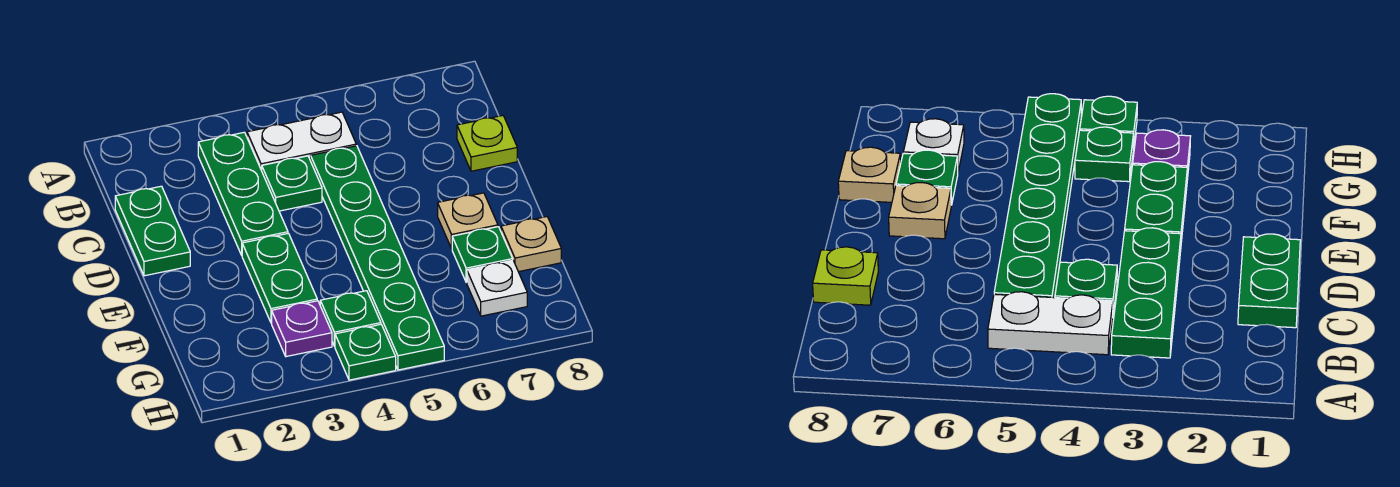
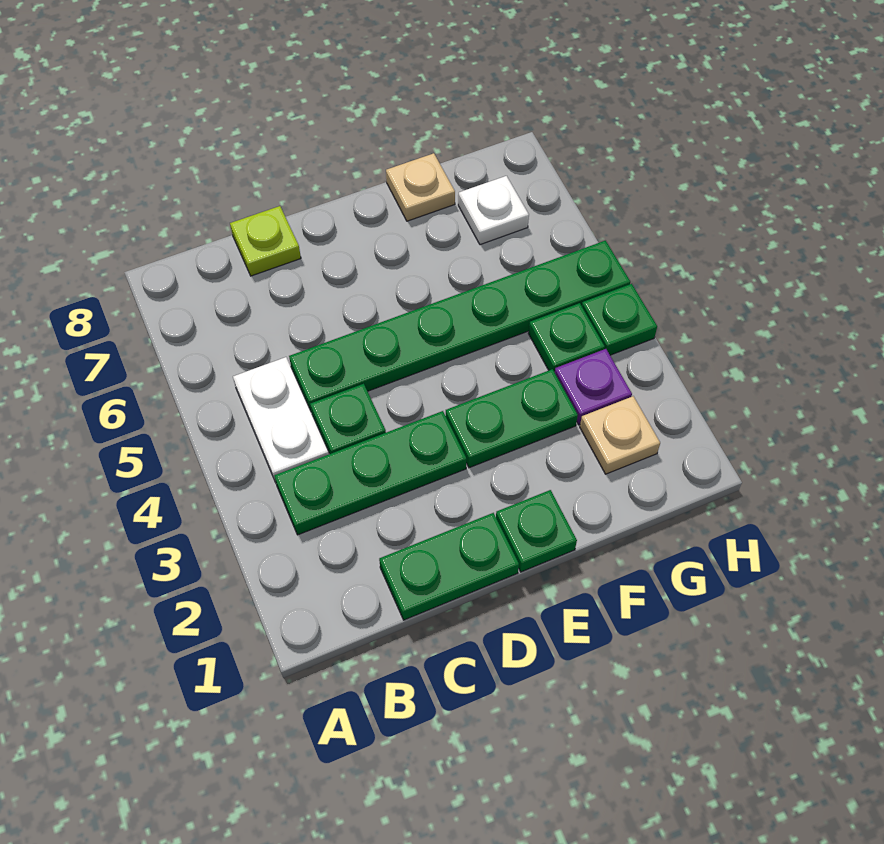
tan 1x1 plate [438,193,498,249] -> tan 1x1 plate moved to [580,396,660,474]
green 1x1 plate [452,227,513,282] -> green 1x1 plate moved to [496,490,577,572]

